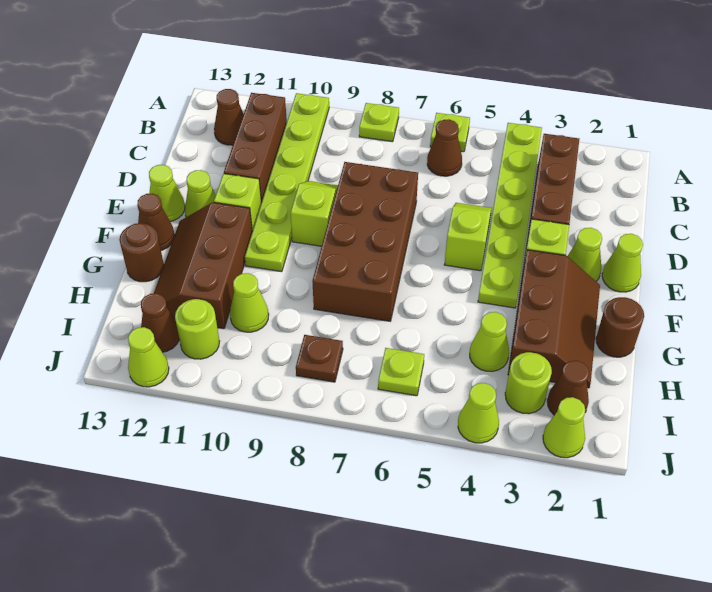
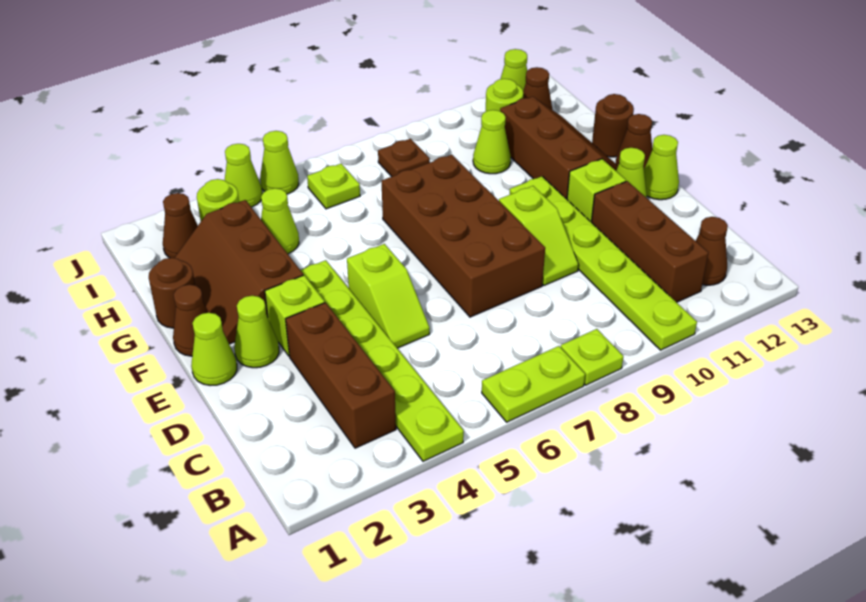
lime 1x1 plate [430,113,470,152] -> lime 1x2 plate [482,346,585,422]
brown 1x1 cone [427,119,462,176] -> brown 1x1 cone moved to [173,285,208,356]
lime 1x1 cone [543,397,585,458] -> lime 1x1 cone moved to [260,131,299,194]

